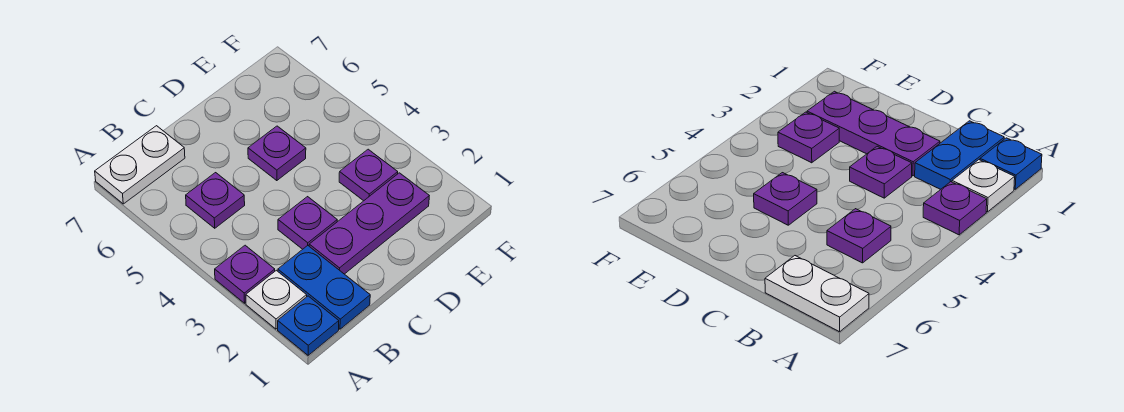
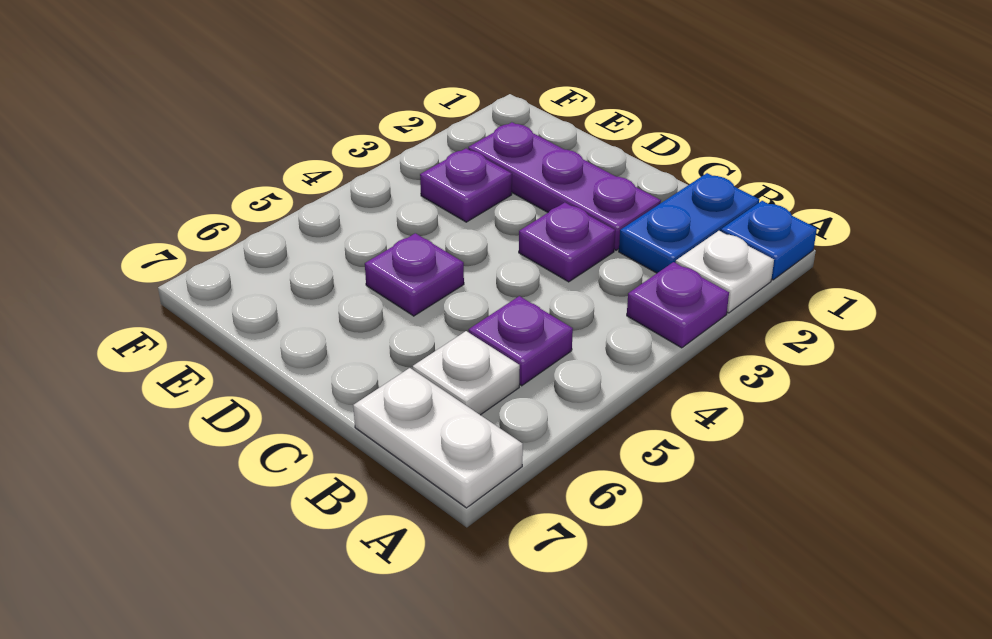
none -> white 1x1 plate [413,331,520,415]

